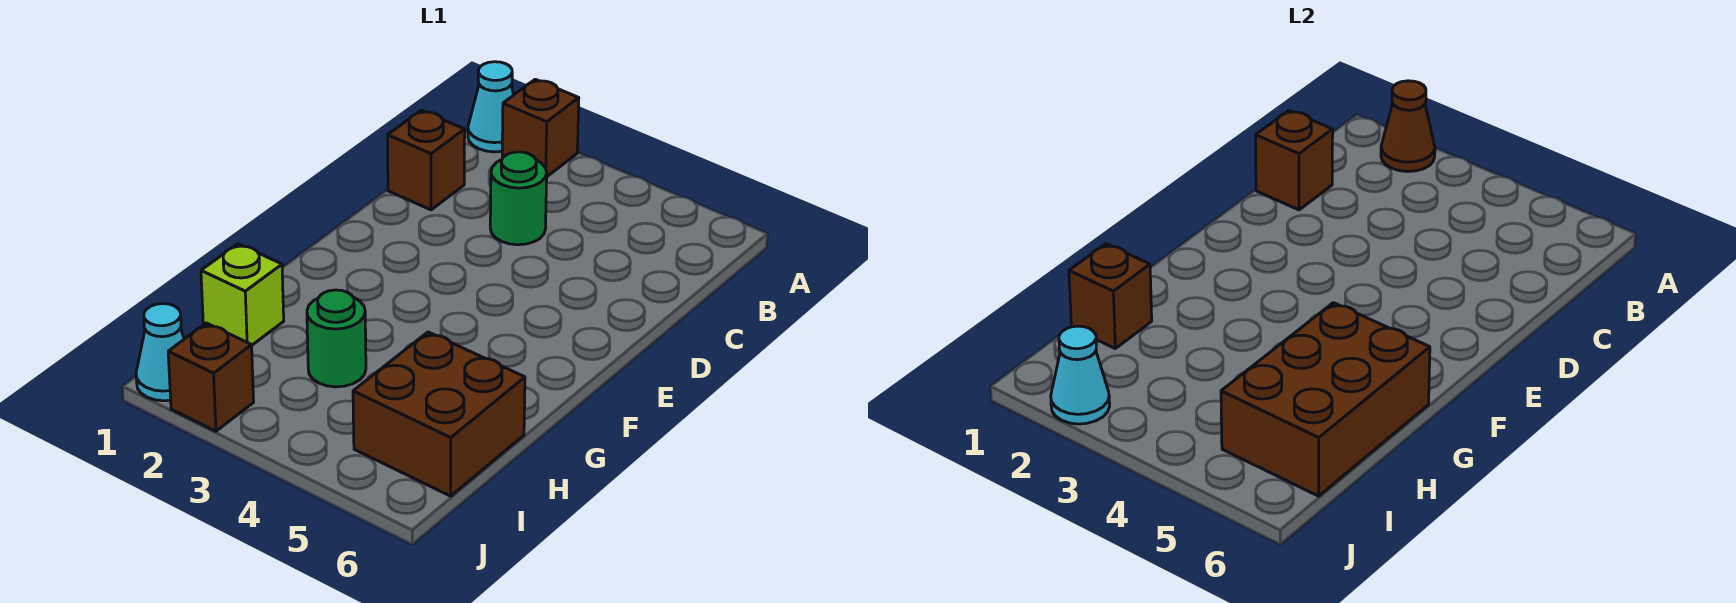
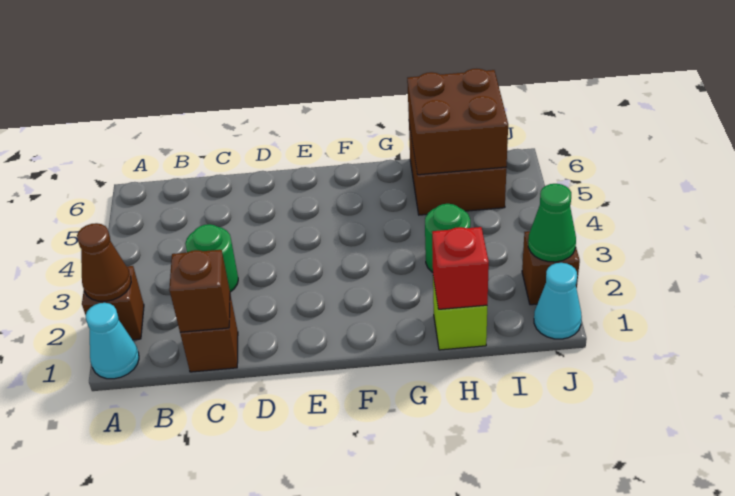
brown 2x3 brick [1221,303,1430,496] -> brown 2x2 brick [407,69,508,175]
brown 1x1 brick [1069,244,1152,348] -> red 1x1 brick [432,227,489,309]
cyan 1x1 cone [1051,326,1110,424] -> green 1x1 cone [528,184,576,262]

